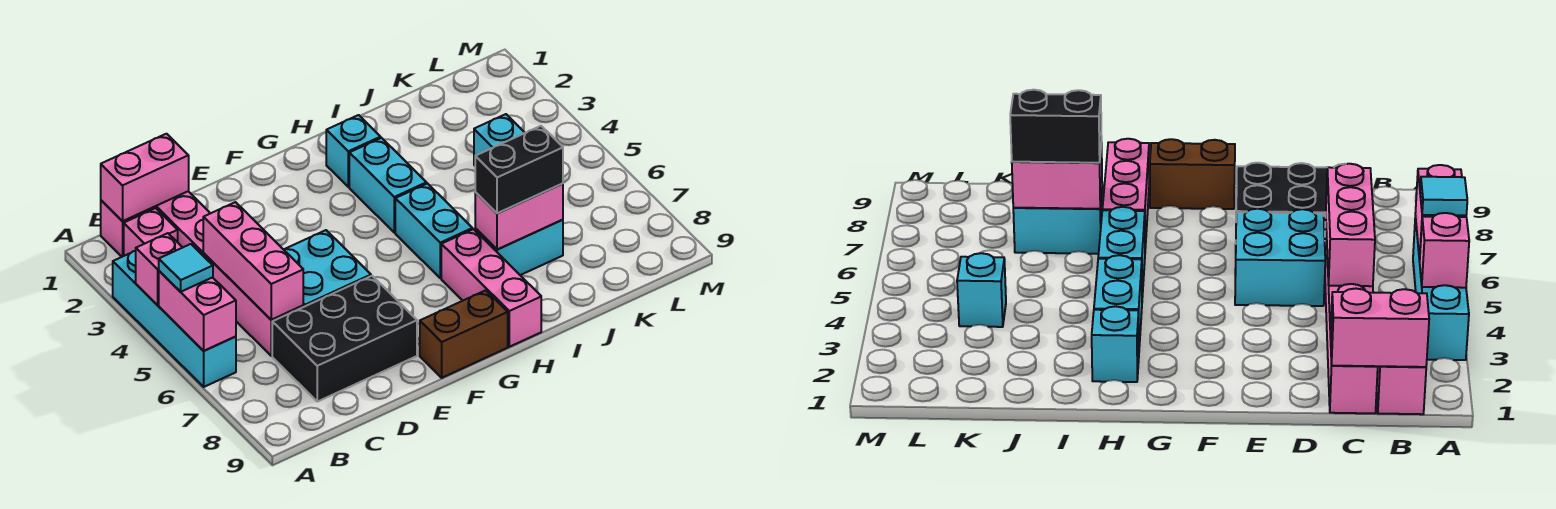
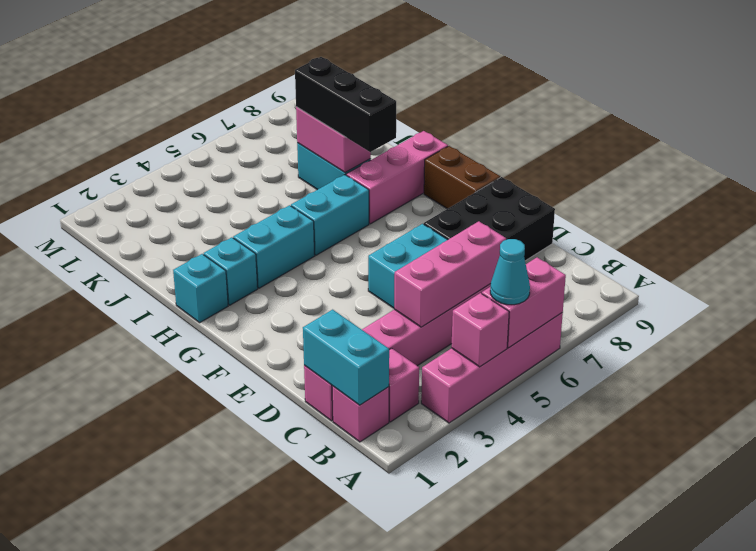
cyan 1x4 brick [113,251,236,387] -> pink 1x4 brick [421,313,563,423]
cyan 1x1 tile [159,244,213,292] -> cyan 1x1 cone [490,239,530,305]
pink 1x2 brick [101,134,189,221] -> cyan 1x2 brick [303,310,389,405]
black 2x3 brick [272,276,417,402] -> black 2x3 brick turned to [424,177,555,261]
black 1x2 brick [475,126,563,213] -> black 1x3 brick [295,57,396,152]
cyan 1x1 brick [474,114,525,165] -> cyan 1x1 brick moved to [173,254,228,323]

